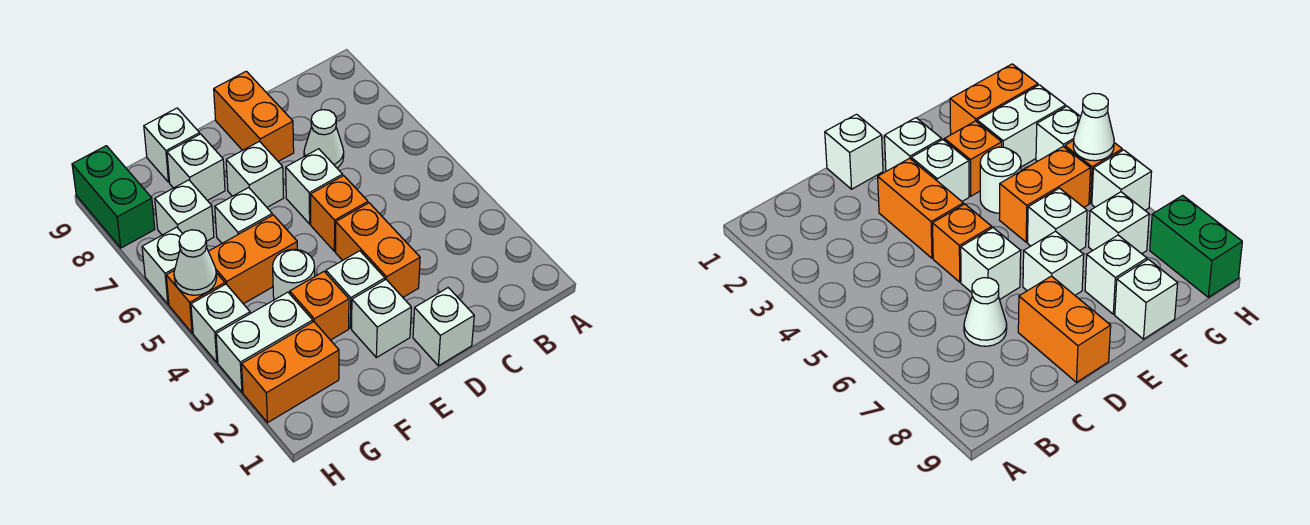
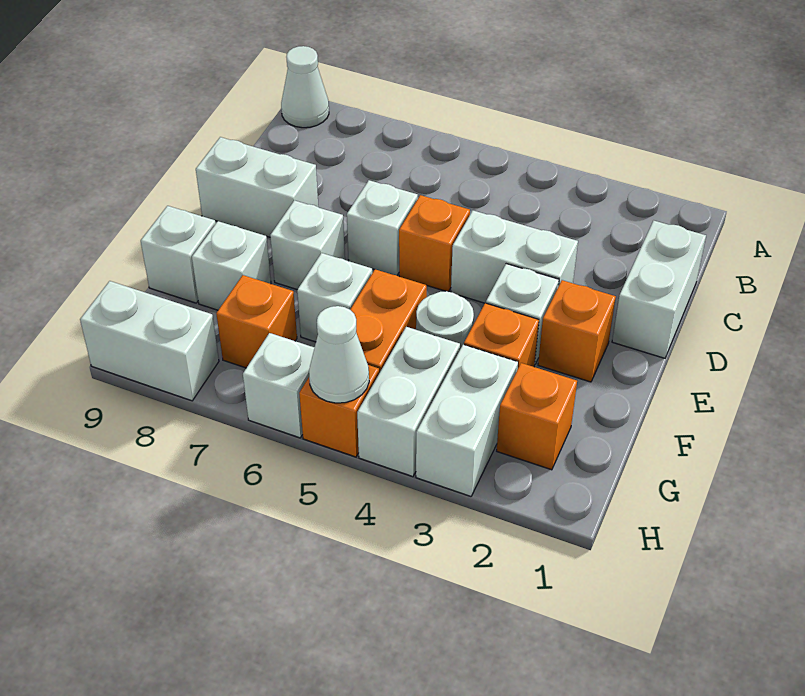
white 1x1 cone [304,110,344,168] -> white 1x1 cone moved to [281,46,329,128]
white 1x1 brick [413,288,474,366] -> white 1x2 brick [612,221,706,358]
orange 1x2 brick [336,203,420,297] -> white 1x2 brick [451,211,578,303]
orange 1x2 brick [214,71,294,161] -> white 1x2 brick [196,137,318,237]
white 1x1 brick [352,280,411,358] -> orange 1x1 brick [538,280,616,382]
orange 1x2 brick [242,322,339,423] -> orange 1x1 brick [497,363,577,470]
white 1x1 brick [155,180,214,241] -> orange 1x1 brick [216,275,297,368]
white 1x1 brick [191,284,250,362] -> white 1x2 brick [357,327,460,477]
green 1x2 brick [72,146,155,248] -> white 1x2 brick [80,281,219,401]

